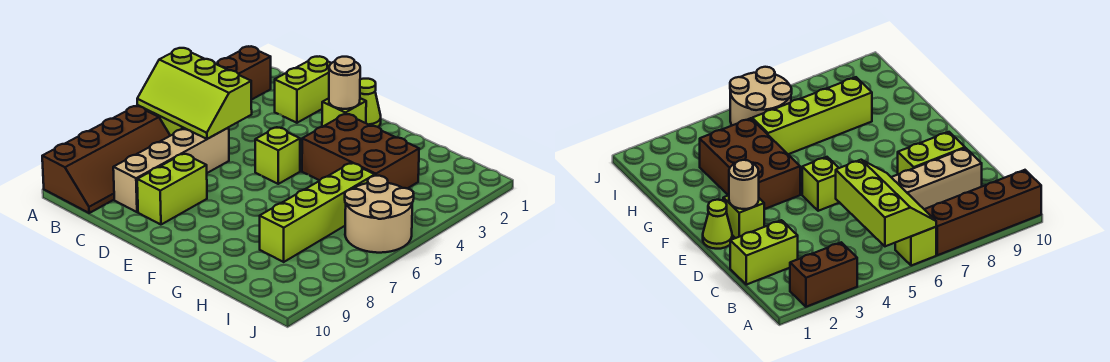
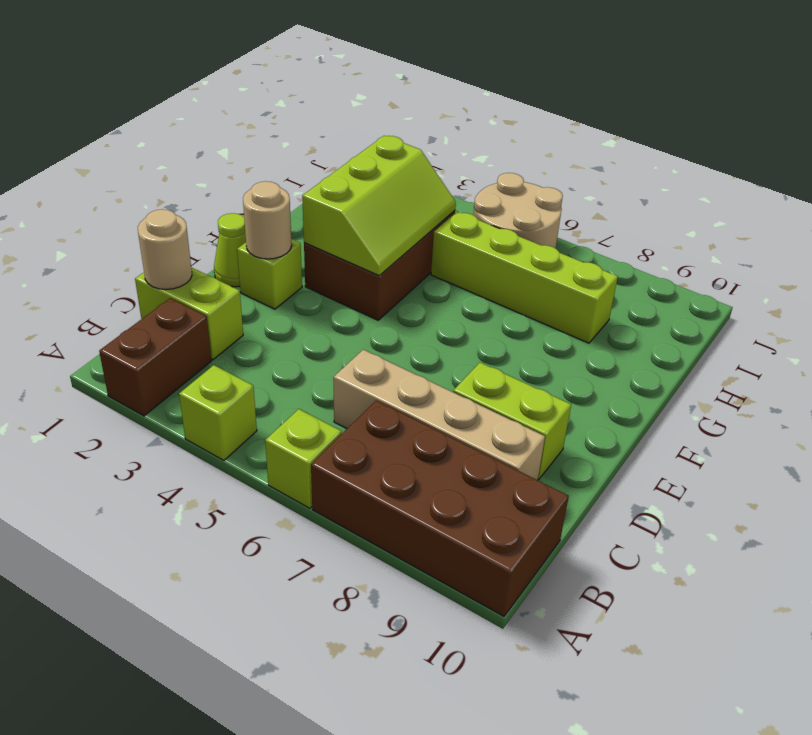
brown 1x2 brick [216,46,271,100] -> brown 1x2 brick turned to [99,298,211,416]
lime 2x3 slope [137,48,252,139] -> lime 2x3 slope moved to [302,136,456,275]
brown 2x4 slope [42,106,170,213] -> brown 2x4 brick [311,400,569,616]
none -> tan 1x1 round brick [138,209,192,290]
lime 1x1 brick [255,127,300,184] -> lime 1x1 brick moved to [179,365,257,460]

